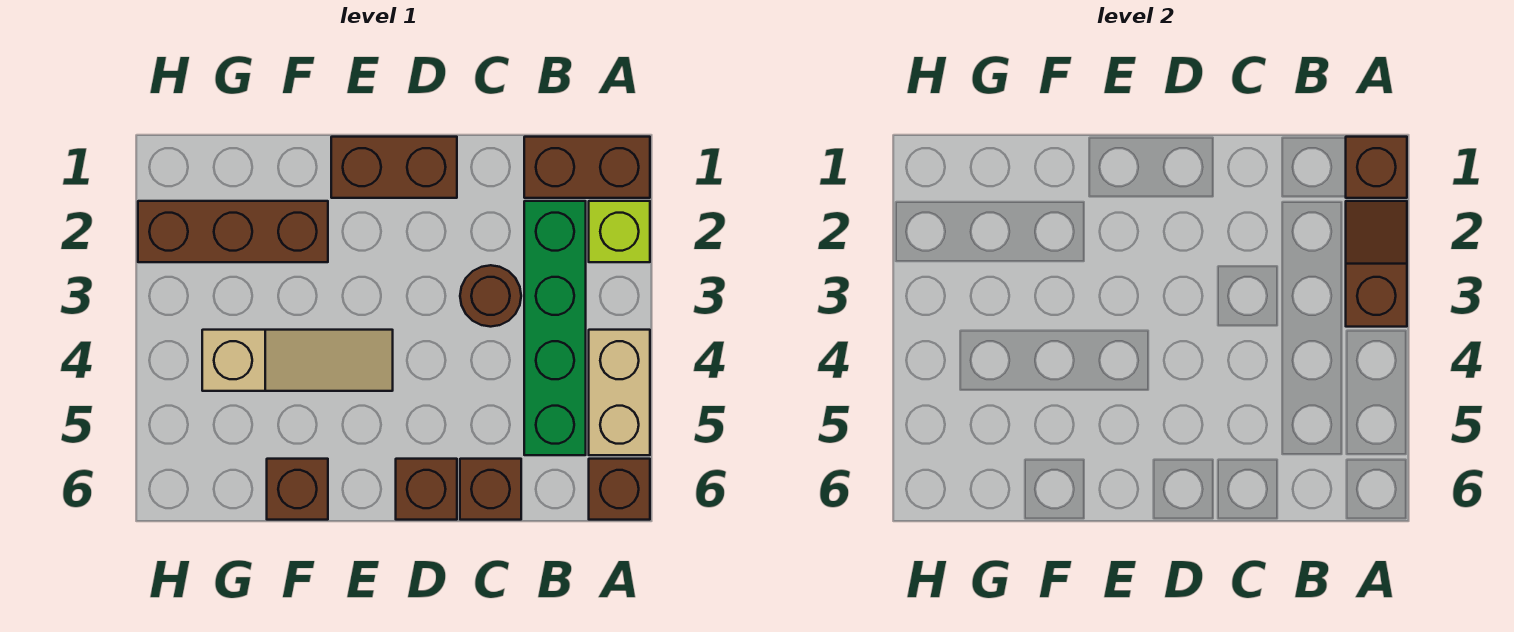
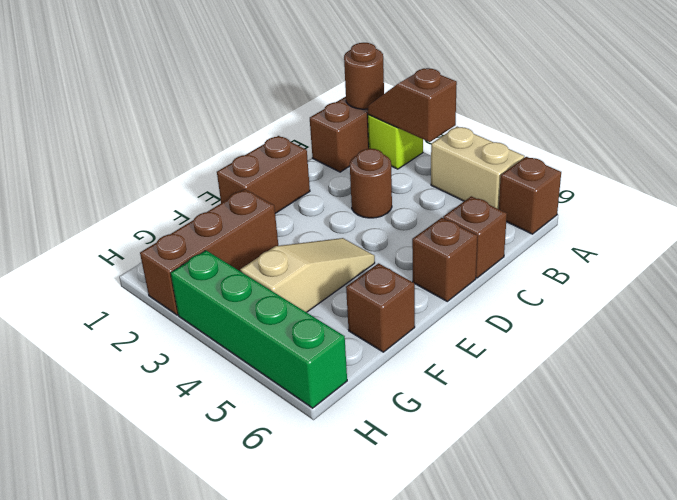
brown 1x1 brick [1346,137,1407,198] -> brown 1x1 round brick [344,43,384,109]
green 1x4 brick [524,201,586,455] -> green 1x4 brick moved to [171,250,347,408]

